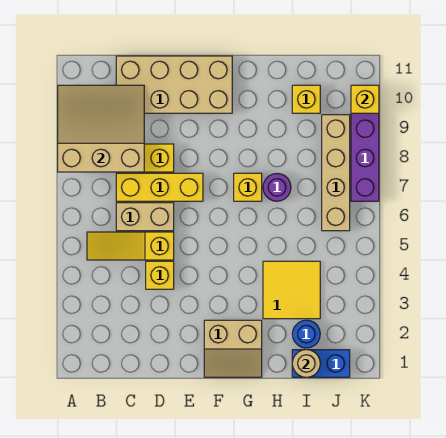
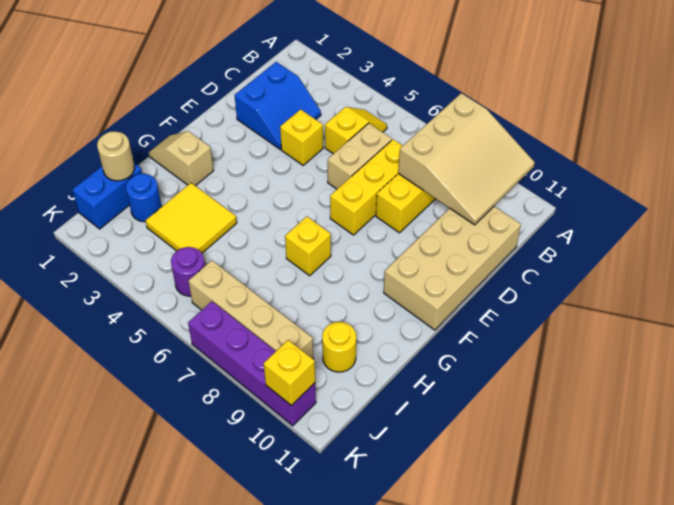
yellow 1x3 slope [87,232,174,260] -> yellow 1x2 slope [325,107,387,154]
none -> blue 2x2 slope [235,62,321,149]
tan 2x2 slope [204,320,262,377] -> tan 1x2 slope [149,131,214,186]
purple 1x1 round brick [263,174,291,201] -> purple 1x1 round brick moved to [171,247,205,296]
yellow 1x1 brick [292,85,320,113] -> yellow 1x1 round brick [322,322,356,372]

